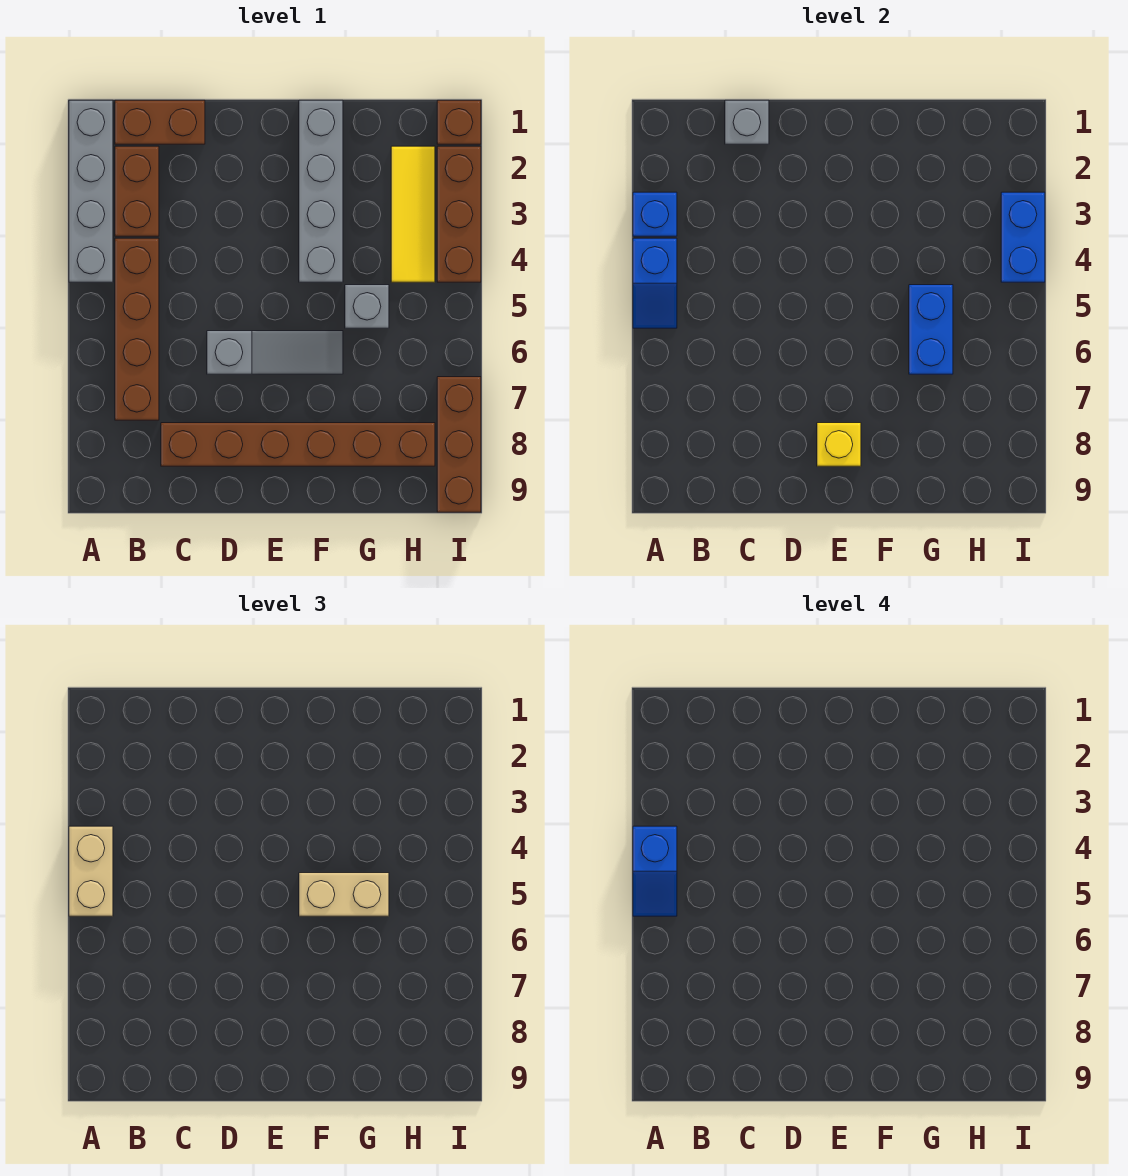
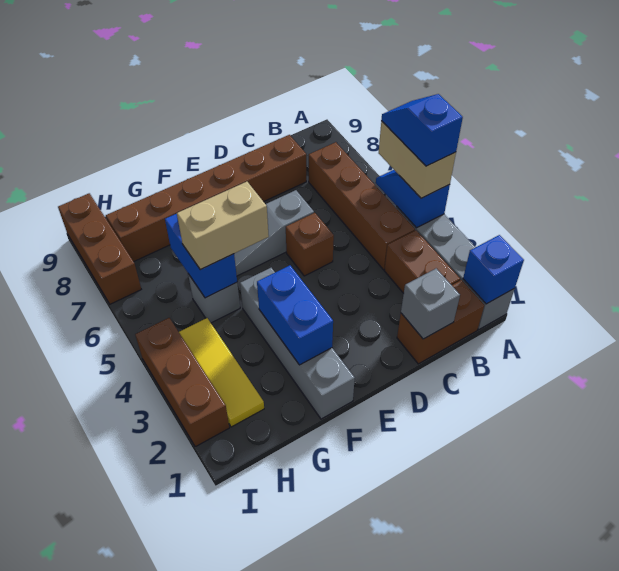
blue 1x1 brick [633,192,677,236] -> blue 1x1 brick moved to [463,235,524,304]
yellow 1x1 brick [817,423,861,466] -> none
brown 1x1 brick [437,100,481,144] -> brown 1x1 brick moved to [286,213,334,276]
blue 1x2 brick [1001,192,1045,282] -> blue 1x2 brick moved to [257,265,333,365]

